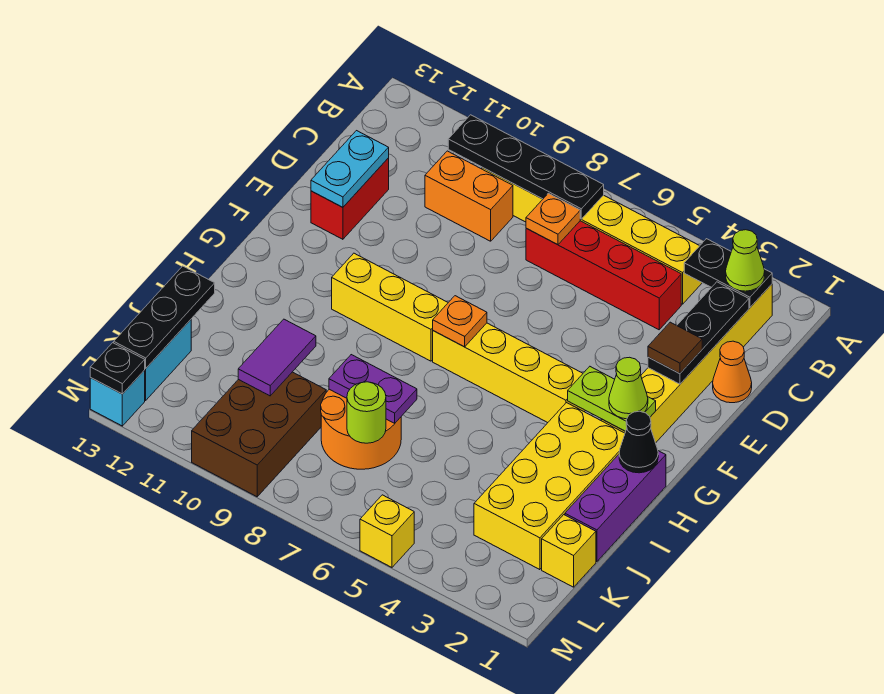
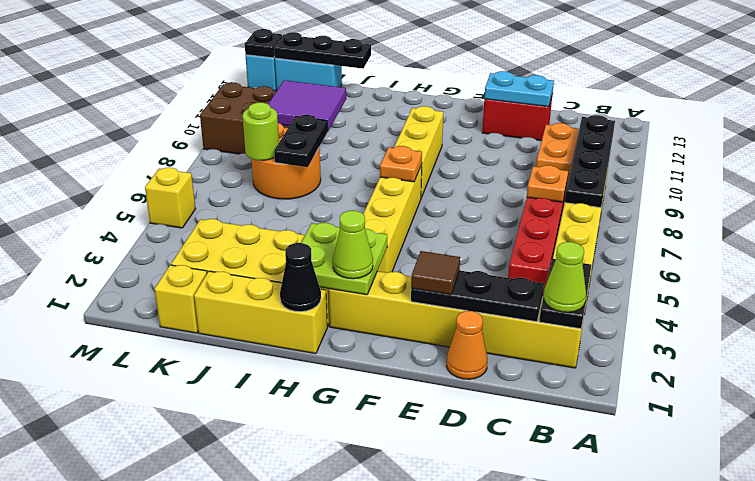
lime 1x2 plate [568,367,656,431] -> lime 2x2 plate [301,223,387,295]
purple 1x3 brick [565,451,666,562] -> yellow 1x3 brick [194,271,327,354]
purple 1x2 plate [329,355,417,424] -> black 1x2 plate [274,115,328,167]
purple 1x2 tile [238,319,316,396] -> purple 2x2 tile [268,80,346,131]

